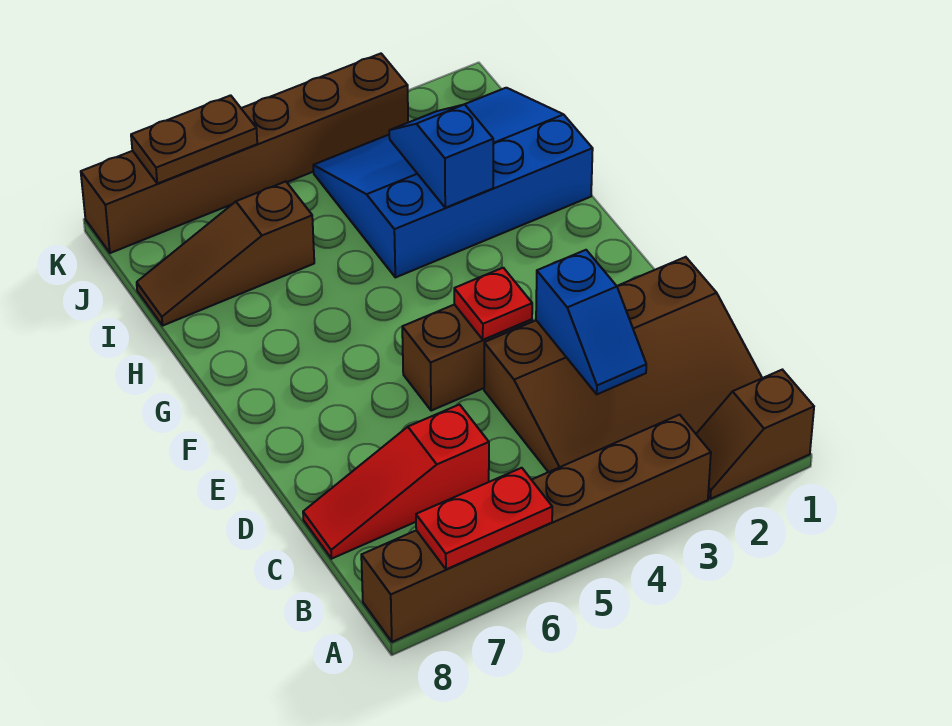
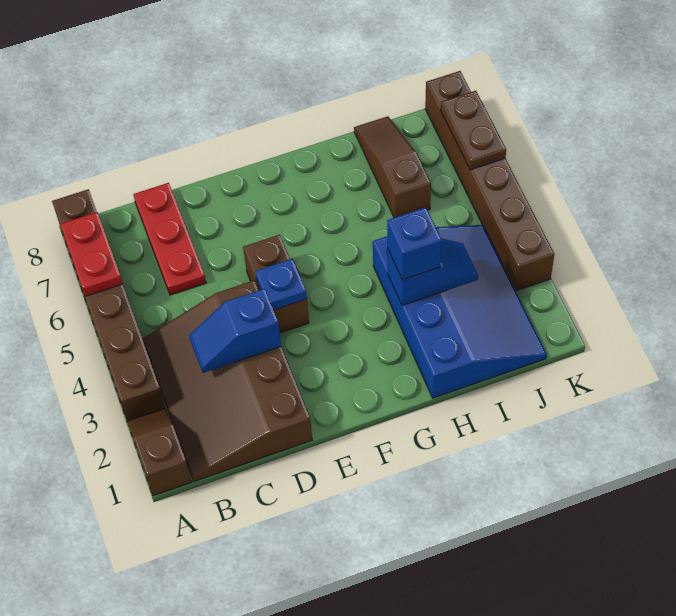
red 1x3 slope [303,405,489,559] -> red 1x3 plate [133,183,206,295]
red 1x1 plate [454,268,532,340] -> blue 1x1 plate [255,259,307,310]
none -> blue 1x1 brick [387,207,442,280]

